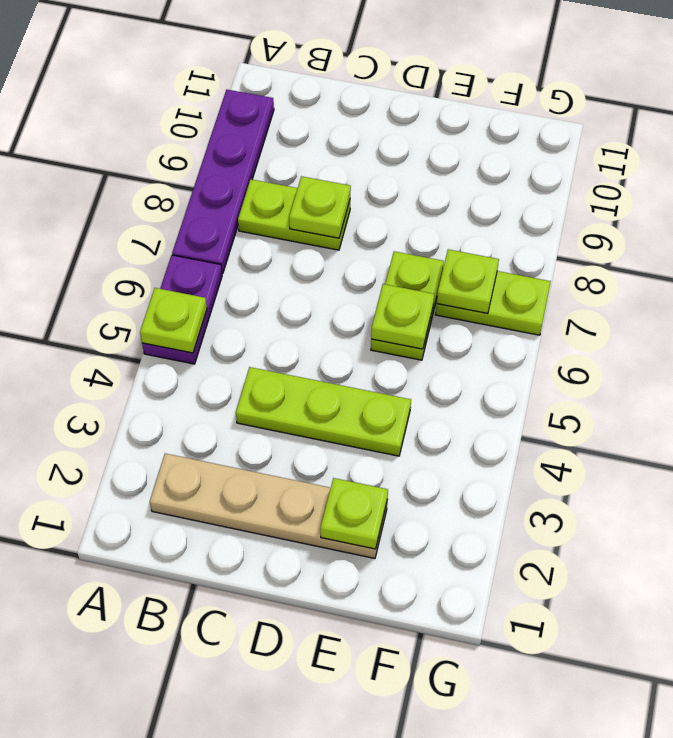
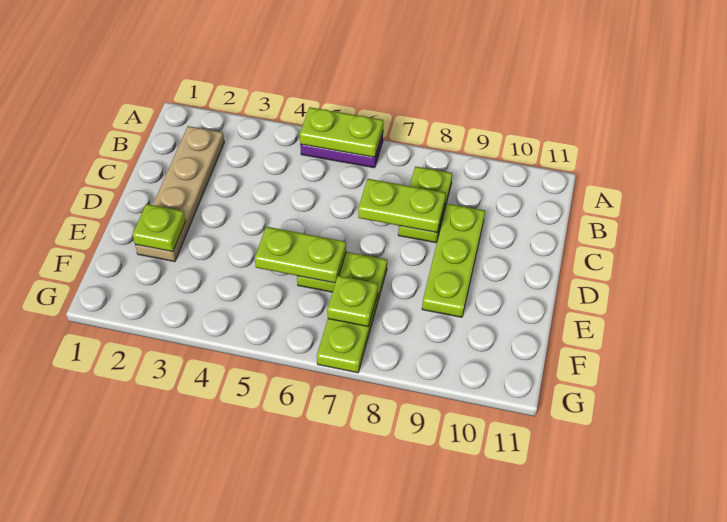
lime 1x1 plate [140,288,207,353] -> lime 1x2 plate [300,107,383,157]
purple 1x4 plate [172,90,274,274] -> none
lime 1x3 plate [236,367,411,456] -> lime 1x3 plate moved to [422,204,485,317]
lime 1x1 plate [289,176,351,238] -> lime 1x2 plate [358,179,446,233]
lime 1x1 plate [371,284,434,349] -> lime 1x2 plate [255,227,346,283]

